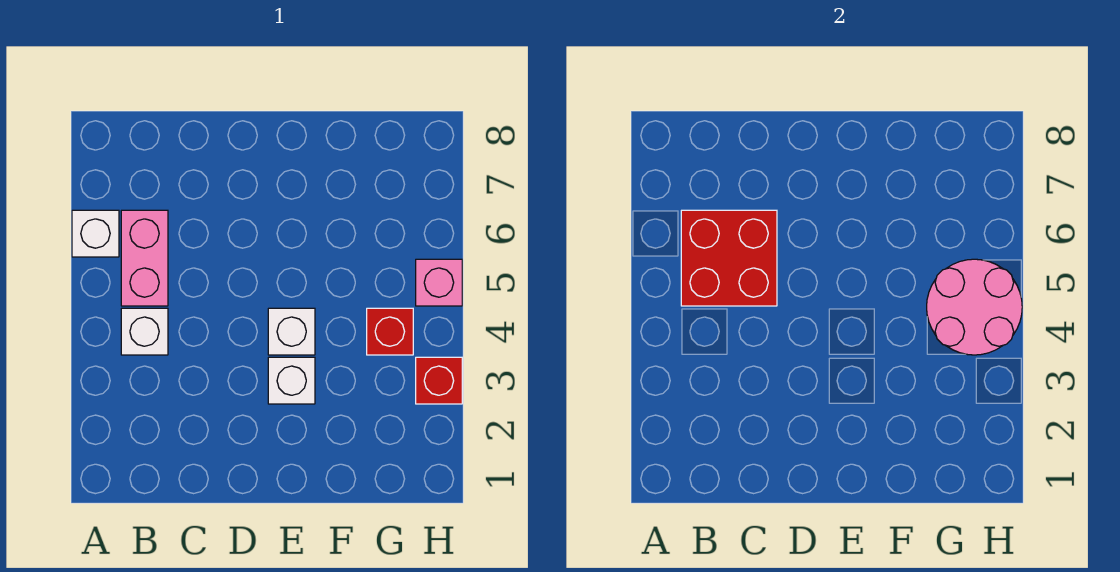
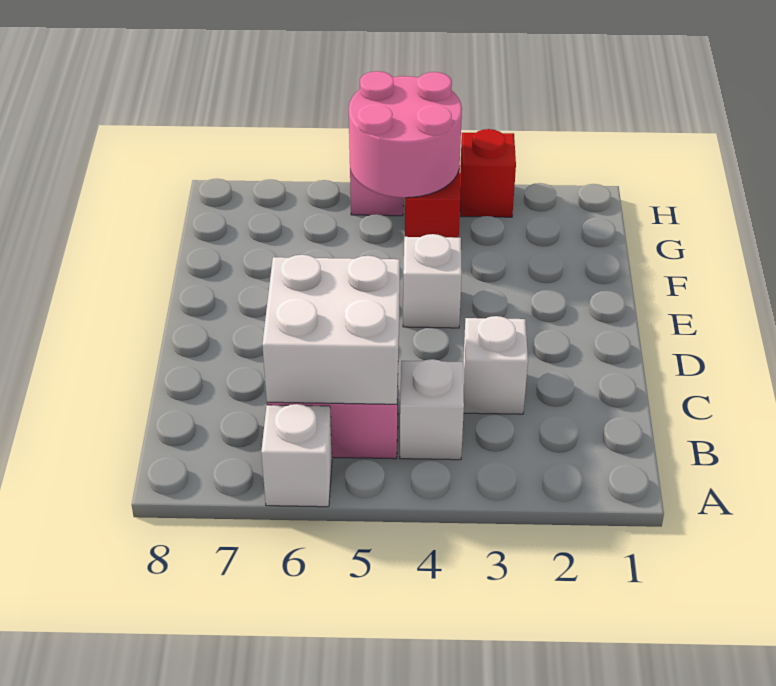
red 2x2 brick [681,210,777,306] -> white 2x2 brick [262,255,400,404]
white 1x1 brick [268,357,315,404] -> white 1x1 brick moved to [463,316,528,414]

